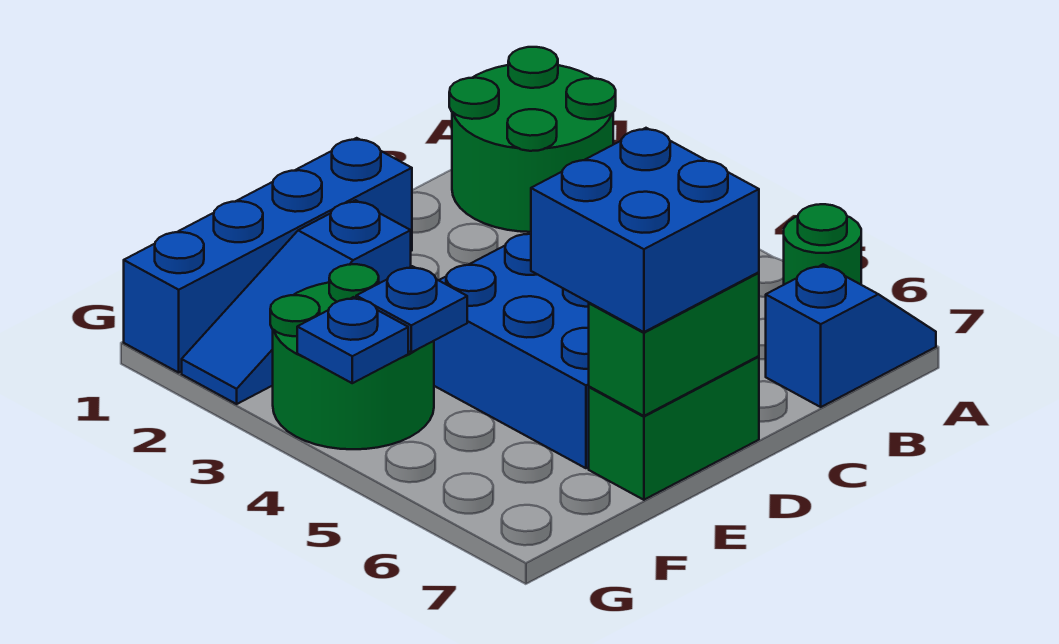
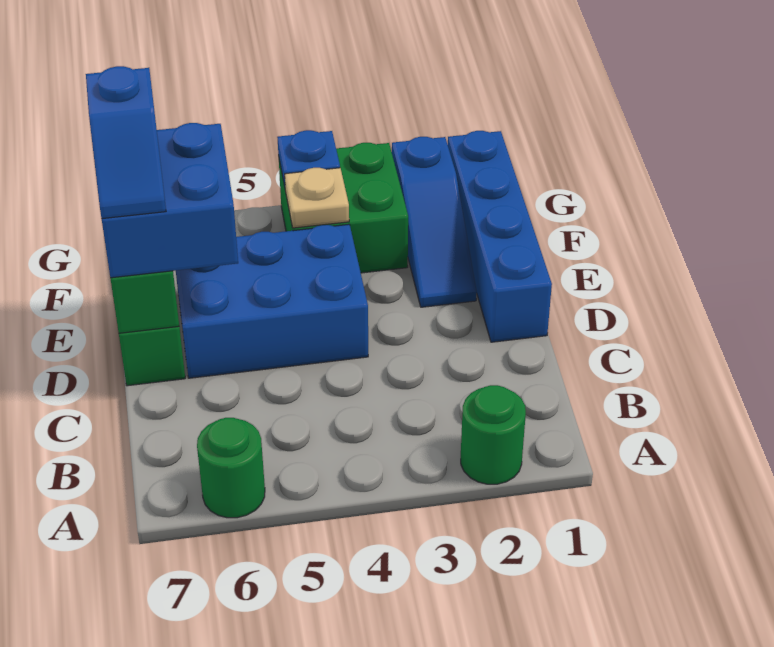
green 2x2 round brick [449,47,616,232] -> green 1x1 round brick [461,385,526,484]
blue 1x2 slope [766,264,936,407] -> blue 1x2 slope moved to [86,66,166,219]
blue 1x3 slope [182,200,411,404] -> blue 1x3 slope turned to [392,137,477,307]
green 2x2 round brick [270,264,434,449] -> green 2x2 brick [278,143,408,273]
blue 1x1 plate [356,266,467,352] -> tan 1x1 plate [285,168,349,228]

